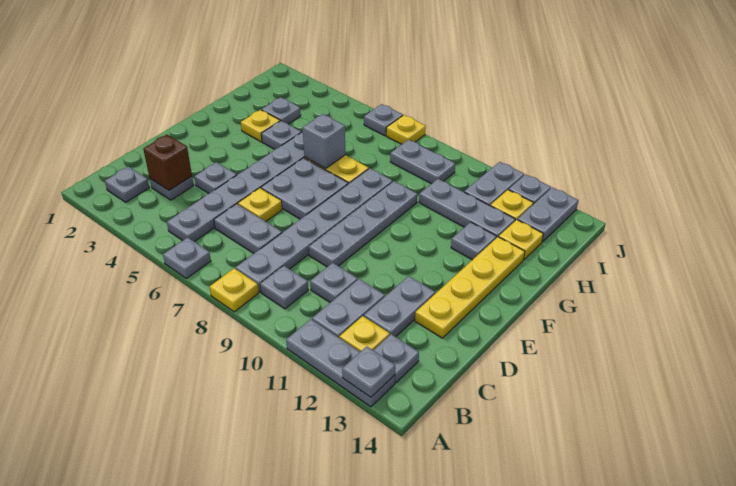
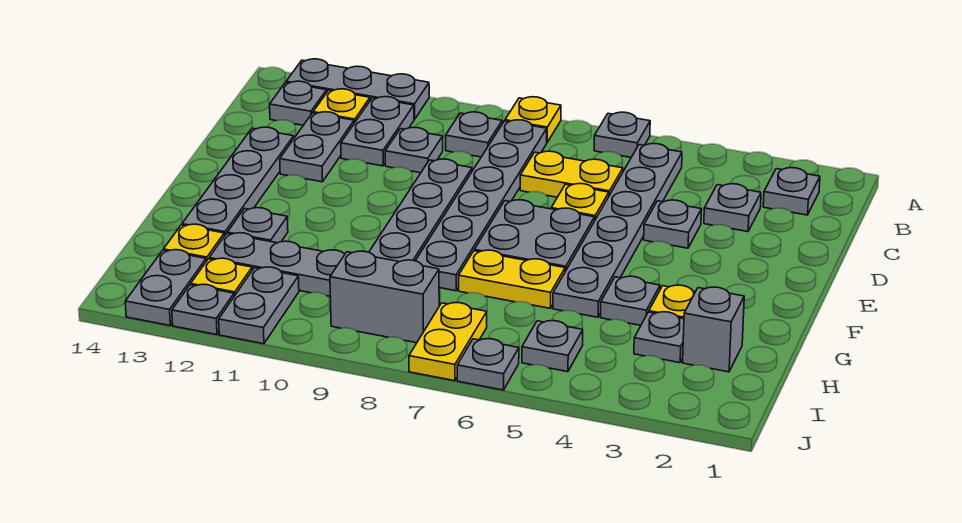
grey 1x1 plate [342,346,395,397] -> grey 1x1 plate moved to [522,321,583,372]
brown 1x1 brick [143,135,192,191] -> none
grey 1x2 plate [214,204,282,253] -> yellow 1x2 plate [520,151,623,197]
yellow 1x4 plate [415,237,525,338] -> grey 1x4 plate [182,127,294,236]
grey 1x1 brick [303,114,345,169] -> grey 1x1 brick moved to [683,287,744,372]
grey 1x2 plate [390,140,455,184] -> grey 1x2 brick [330,251,439,343]
yellow 1x1 plate [386,115,426,144] -> yellow 1x2 plate [409,303,487,381]

